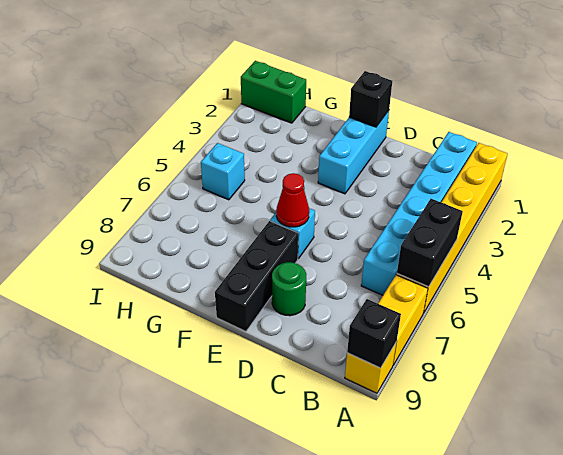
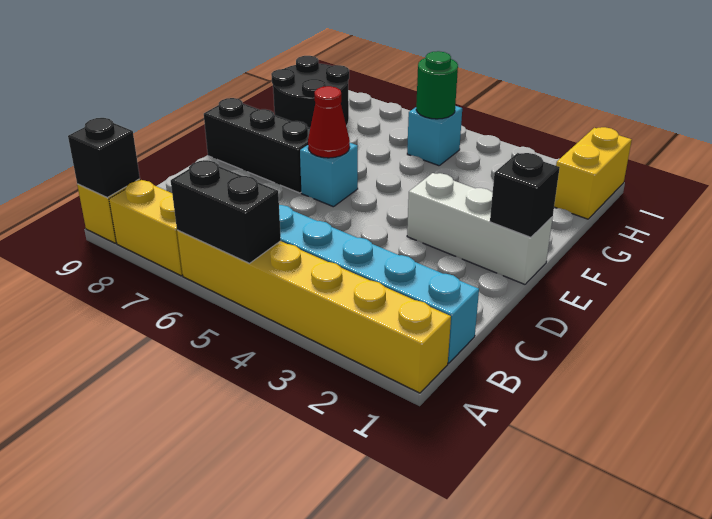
green 1x1 round brick [272,262,306,316] -> green 1x1 round brick moved to [416,51,458,119]
cyan 1x3 brick [318,111,389,194] -> white 1x3 brick [407,173,553,284]
none -> black 2x2 round brick [271,56,349,128]
green 1x2 brick [241,61,306,123] -> yellow 1x2 brick [554,127,632,219]

